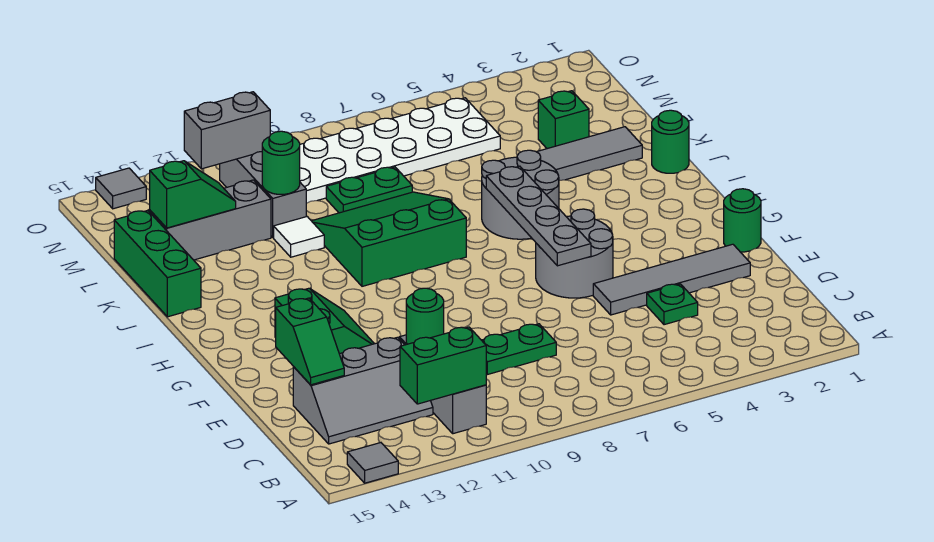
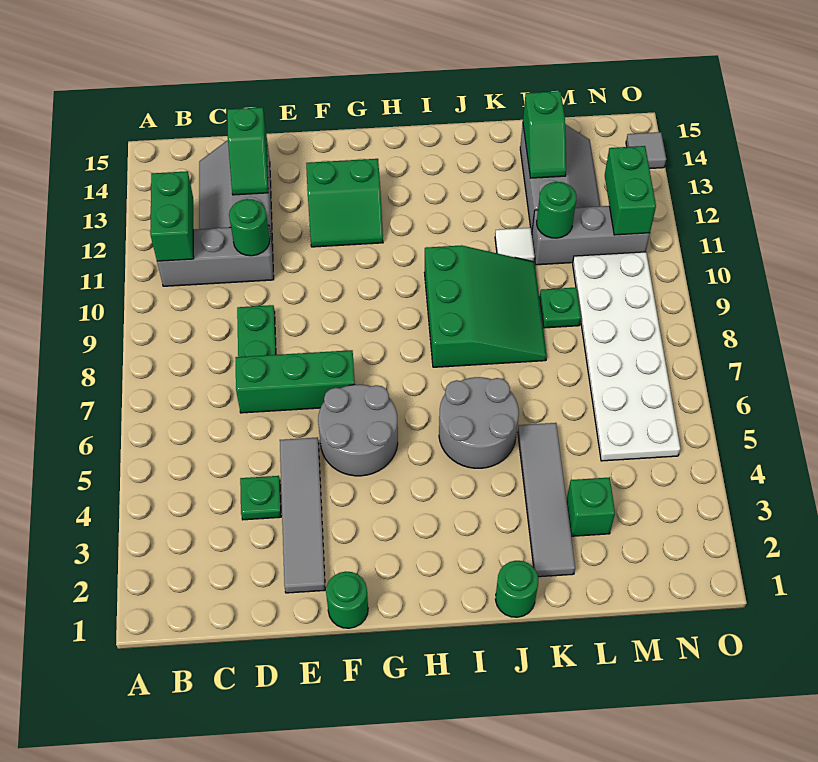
grey 1x1 tile [347,443,398,483] -> none
green 1x2 slope [276,298,344,385] -> green 1x2 slope turned to [227,107,268,195]
grey 1x4 plate [486,166,591,266] -> none
green 1x3 brick [114,210,201,317] -> green 1x3 brick moved to [236,350,355,413]
green 1x2 plate [326,167,412,213] -> green 1x1 plate [540,287,581,328]
grey 1x2 brick [184,92,270,169] -> green 1x2 brick [605,146,656,235]

